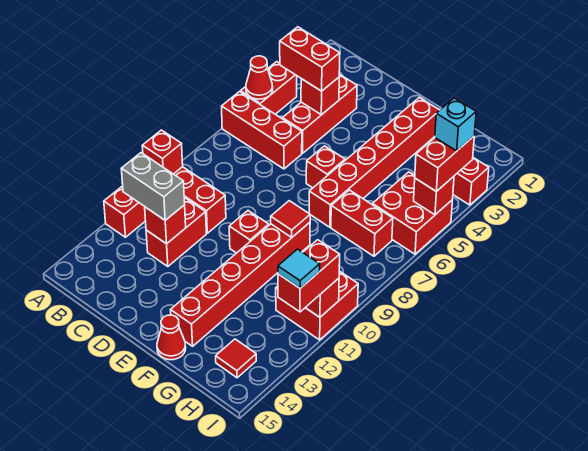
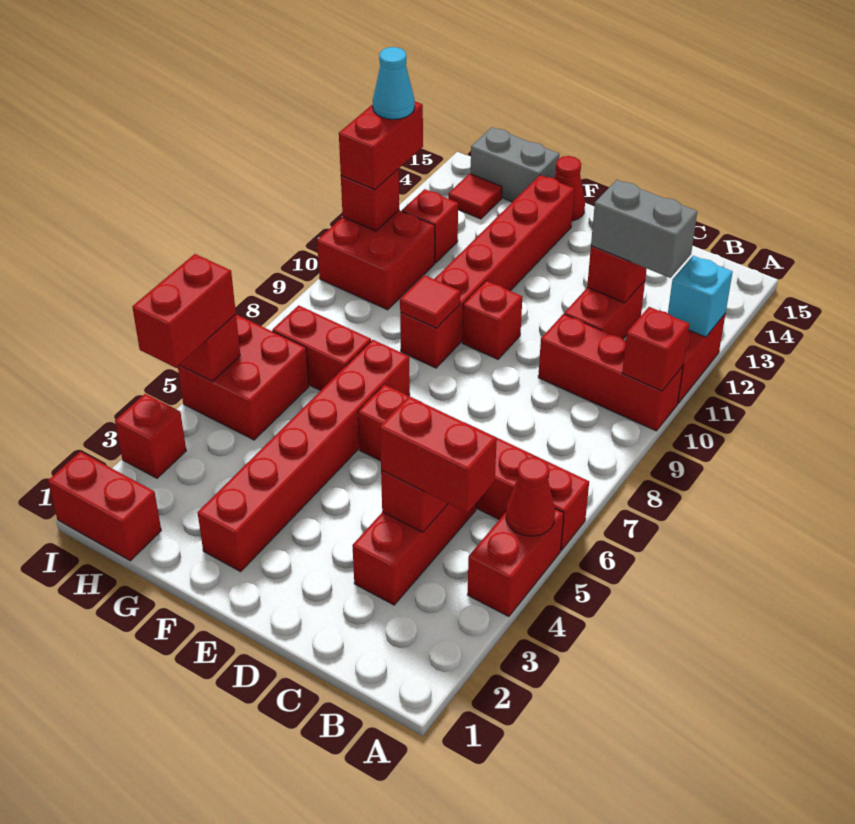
none -> grey 1x2 brick [471,127,559,202]
none -> red 1x2 brick [48,452,161,561]
none -> red 1x1 brick [402,189,458,263]
cyan 1x1 brick [435,98,476,151] -> cyan 1x1 brick moved to [668,256,733,337]
cyan 1x1 tile [278,249,320,288] -> cyan 1x1 cone [373,47,415,119]

